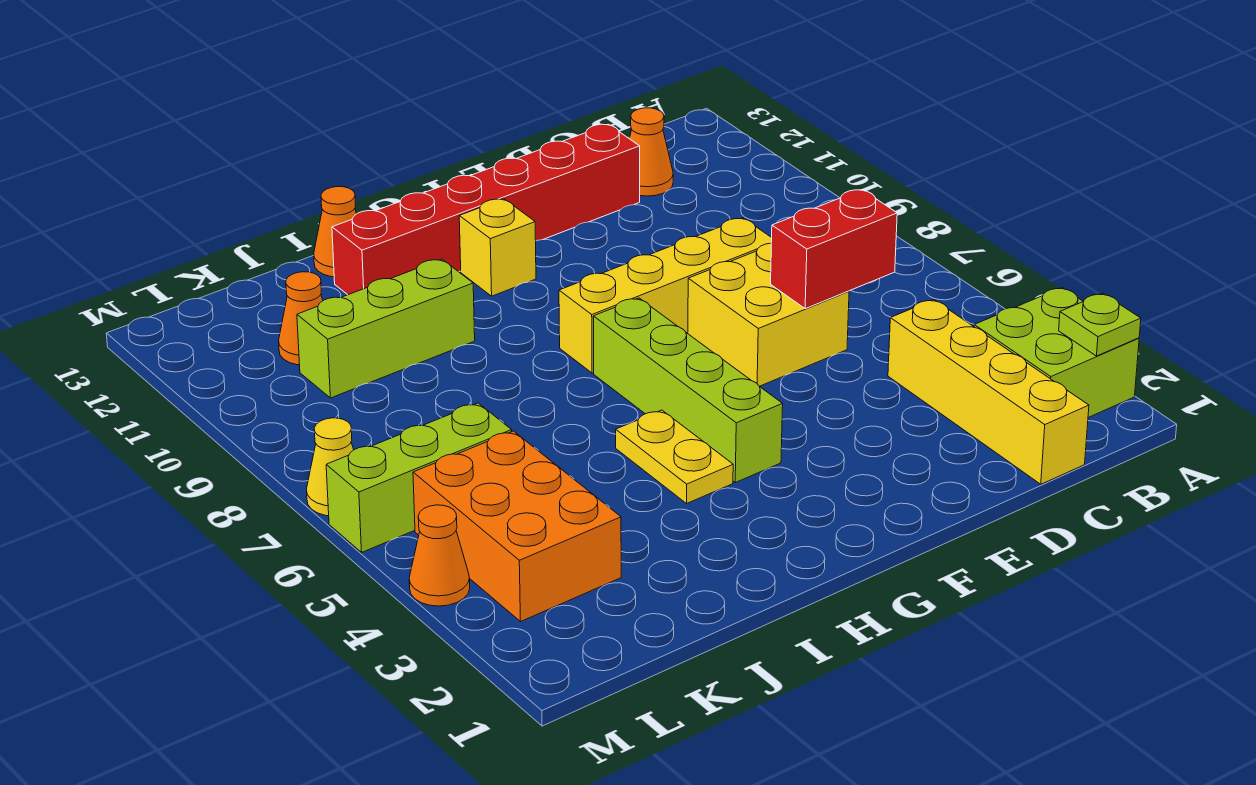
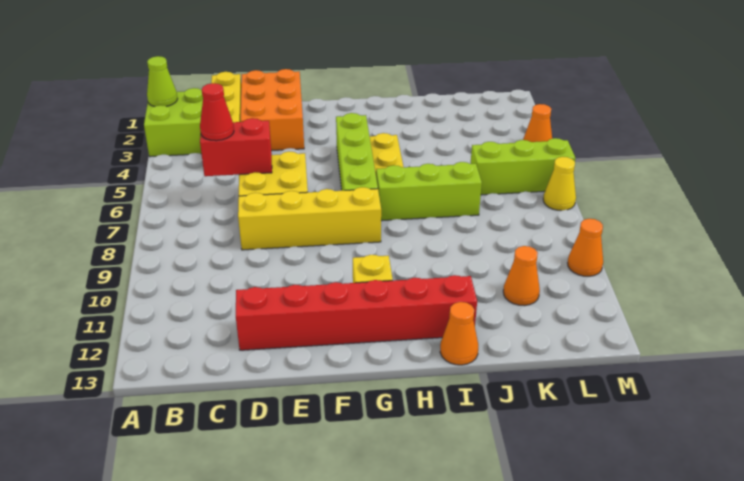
lime 1x1 plate [1059,293,1141,356] -> lime 1x1 cone [147,56,178,107]
none -> red 1x1 cone [200,83,234,141]
orange 1x1 cone [629,108,673,196] -> orange 1x1 cone moved to [568,219,603,276]
lime 1x3 brick [297,259,475,398] -> lime 1x3 brick moved to [376,162,482,221]
orange 2x3 brick [413,431,621,622] -> orange 2x3 brick moved to [241,69,304,151]

